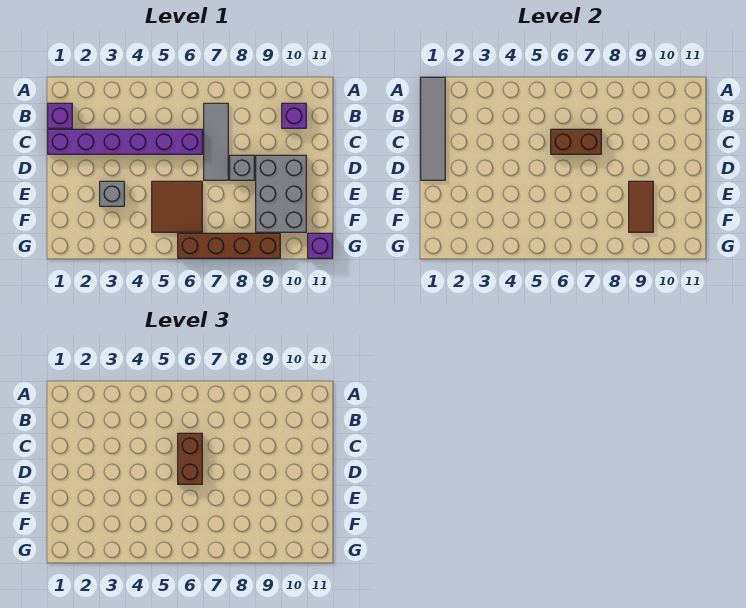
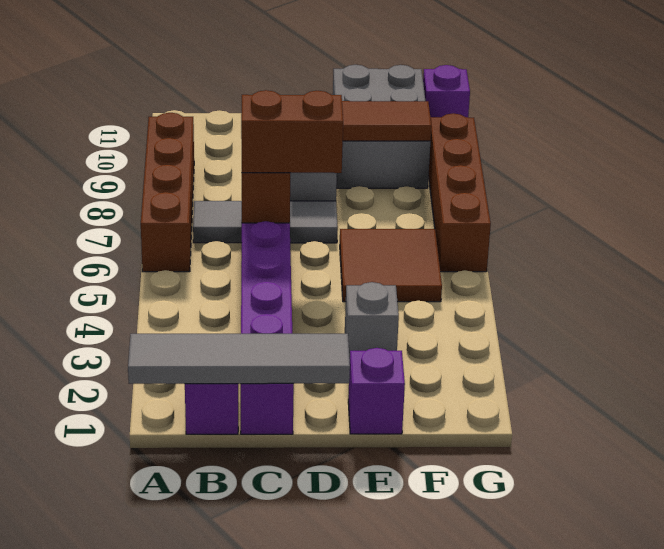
none -> brown 1x4 brick [141,113,194,272]
purple 1x1 brick [282,103,306,128] -> purple 1x1 brick moved to [348,348,405,434]
grey 2x3 brick [256,155,306,232] -> grey 2x3 brick turned to [333,65,430,188]

